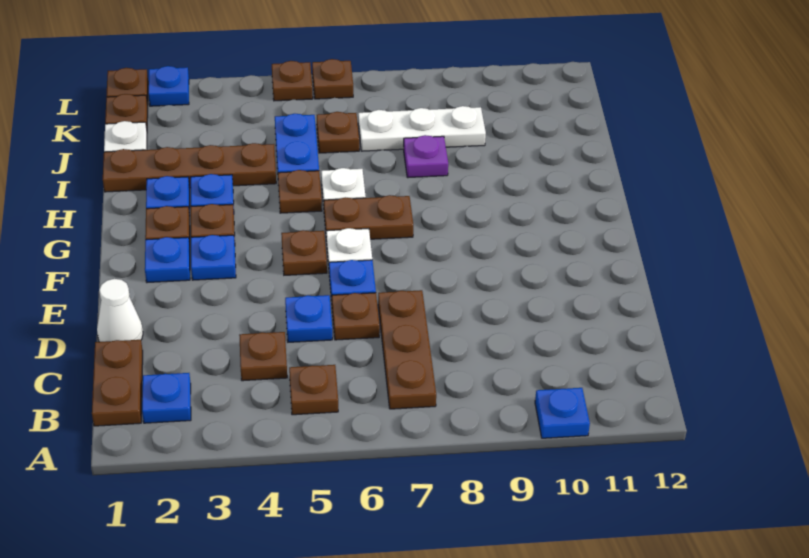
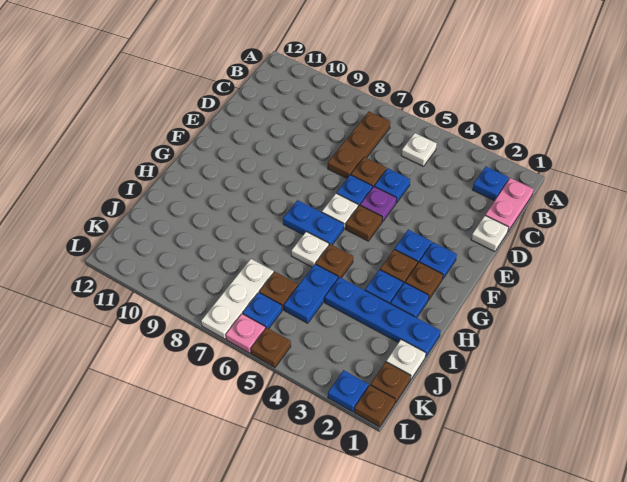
blue 1x1 plate [535,388,590,438] -> blue 1x1 plate moved to [243,292,282,328]
brown 1x2 plate [92,340,143,426] -> pink 1x2 plate [485,178,534,231]
brown 1x1 plate [289,365,338,415] -> white 1x1 plate [401,133,437,166]
brown 1x1 plate [239,332,287,381] -> none
white 1x1 cone [97,279,143,342] -> white 1x1 plate [471,216,509,252]
brown 1x2 plate [324,195,413,241] -> blue 1x2 plate [283,200,344,245]
brown 1x4 plate [103,143,276,192] -> blue 1x4 plate [325,277,441,357]
purple 1x1 plate [404,135,448,178] -> purple 1x1 plate moved to [360,187,396,222]
white 1x3 plate [358,106,486,151] -> white 1x3 plate turned to [201,259,274,339]
brown 1x1 plate [312,59,353,99] -> pink 1x1 plate [226,314,266,353]

